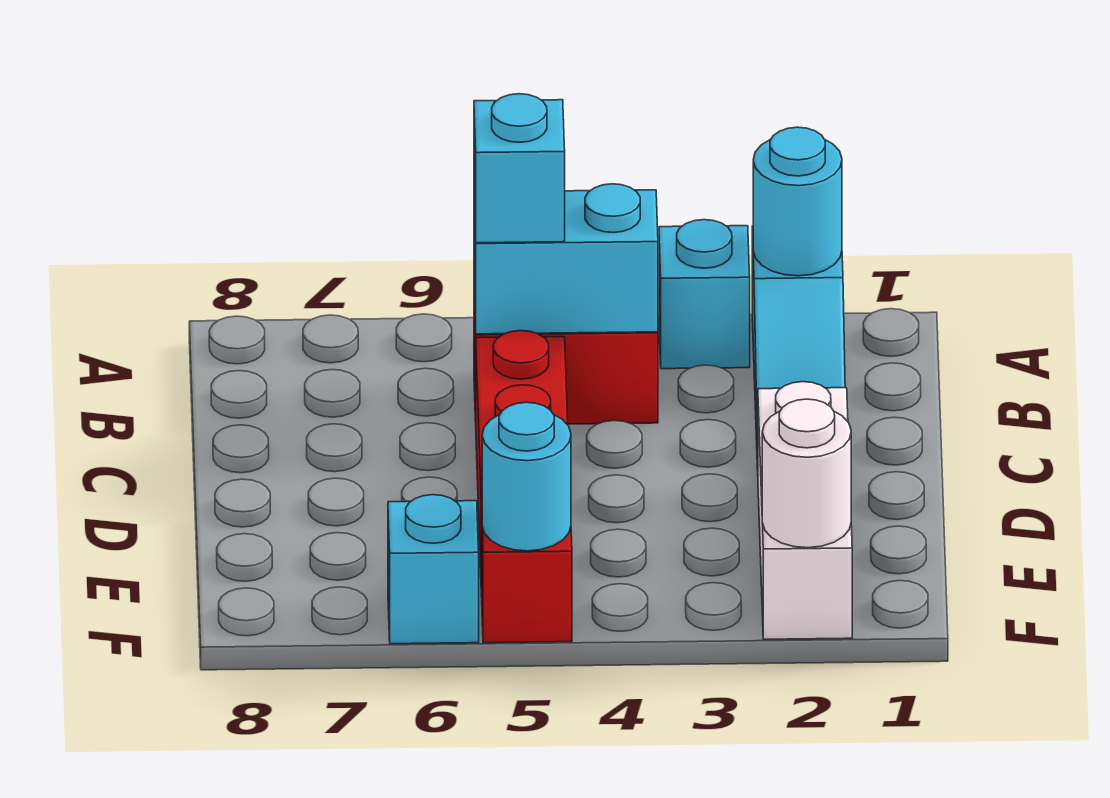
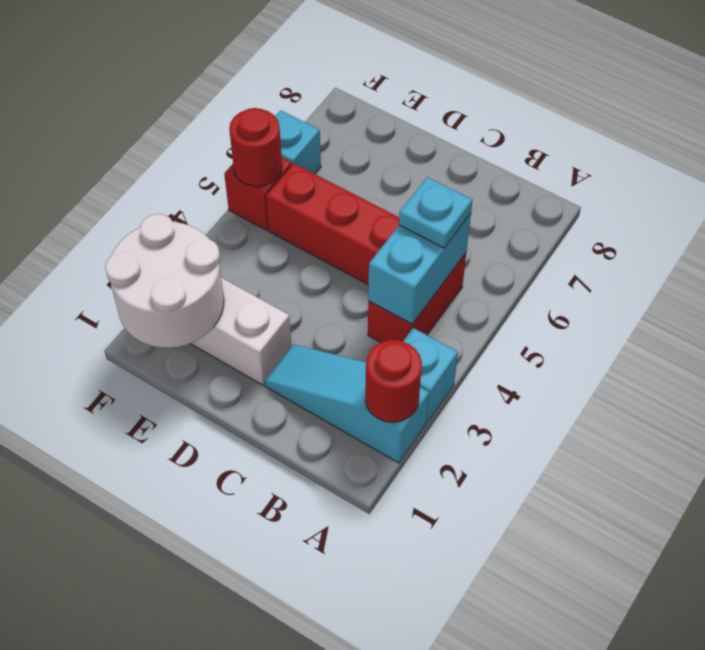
cyan 1x1 round brick [753,127,842,276] -> red 1x1 round brick [365,340,422,422]
cyan 1x1 brick [474,94,565,243] -> cyan 1x1 plate [399,177,473,248]
white 1x1 round brick [762,399,851,548] -> white 2x2 round brick [105,214,224,348]
cyan 1x1 round brick [482,402,571,551] -> red 1x1 round brick [229,108,282,186]

